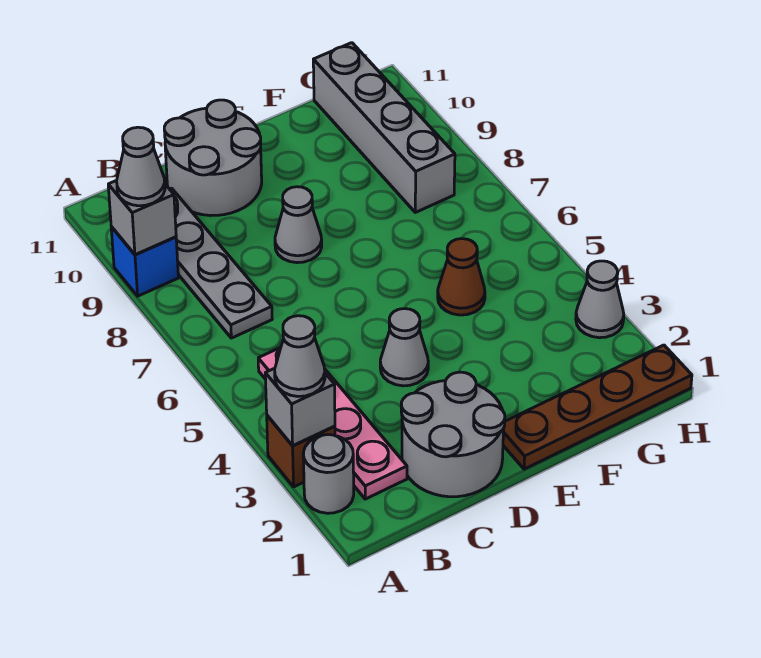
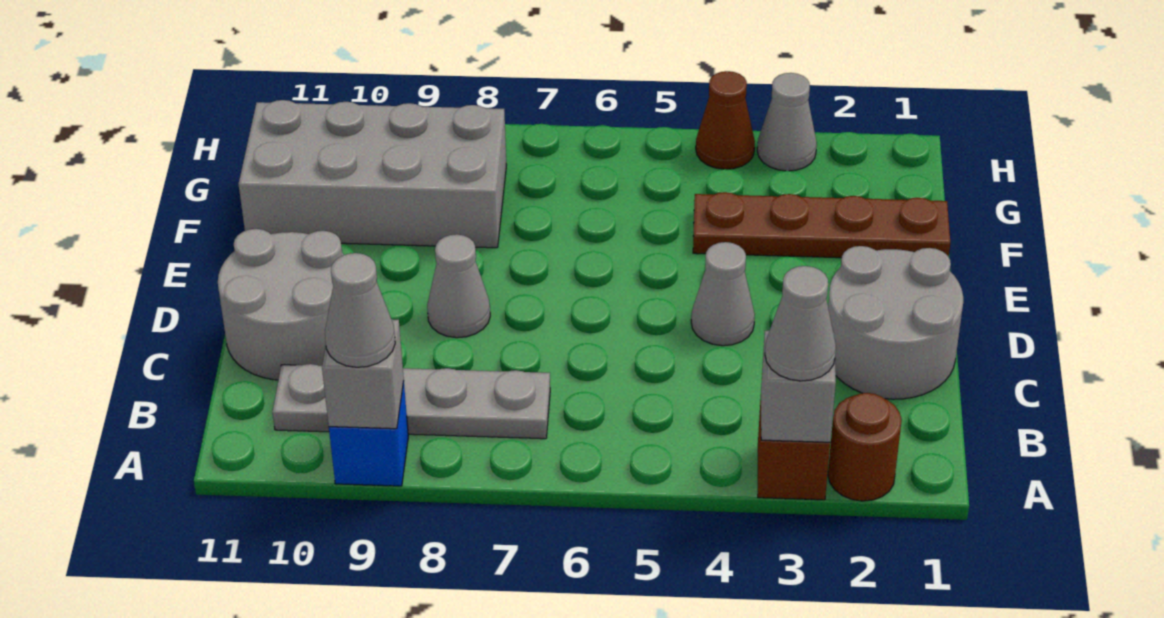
grey 1x1 round brick [303,435,354,513] -> brown 1x1 round brick [828,393,902,501]
pink 1x4 plate [258,348,407,499] -> none
brown 1x4 plate [503,345,692,469] -> brown 1x4 plate turned to [693,192,950,258]
brown 1x1 cone [438,239,485,315] -> brown 1x1 cone moved to [696,71,755,169]
grey 1x4 brick [313,43,455,212] -> grey 2x4 brick [239,100,506,248]

